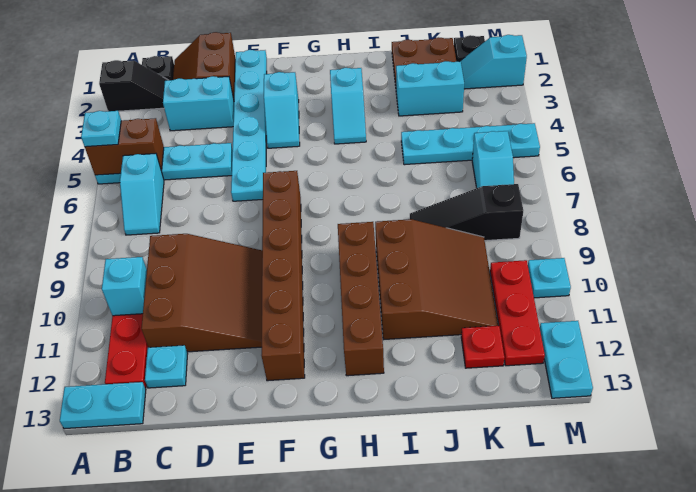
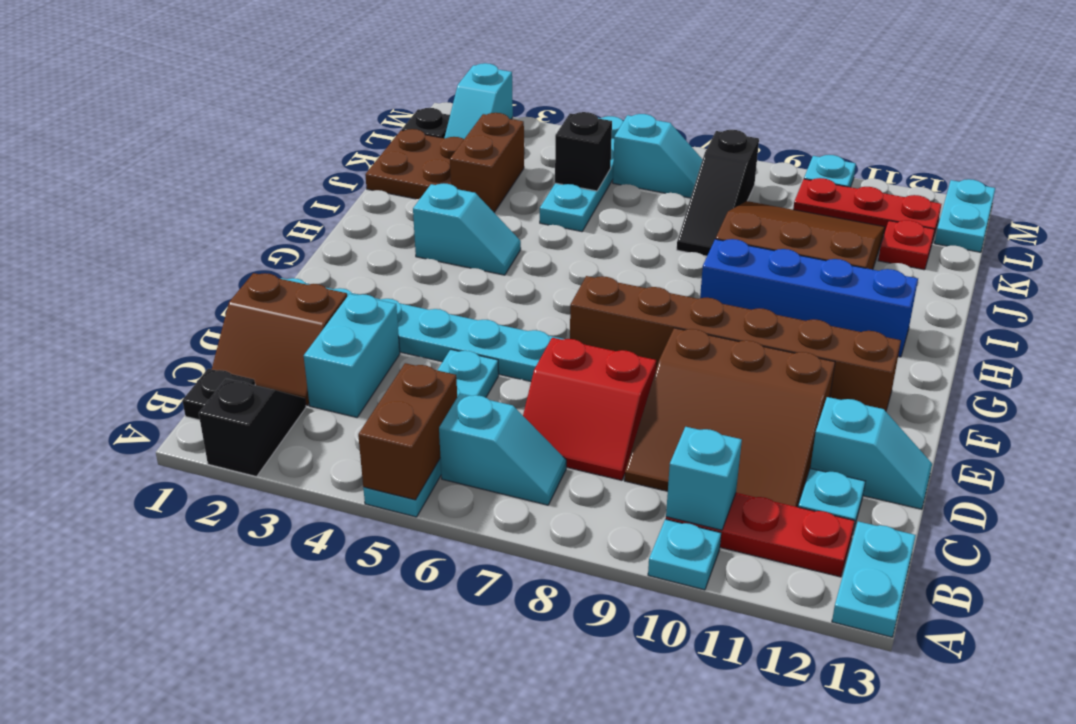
cyan 1x1 plate [81,111,121,147] -> cyan 1x1 plate moved to [648,519,721,590]
none -> red 2x2 slope [523,338,656,480]
brown 3x3 slope [141,234,262,352] -> brown 3x3 slope turned to [625,328,835,507]
cyan 1x2 slope [264,72,300,148] -> cyan 1x2 slope moved to [810,397,932,509]
brown 1x4 brick [338,222,384,376] -> blue 1x4 brick [700,239,918,357]
cyan 1x2 brick [396,61,464,116] -> brown 1x2 brick [450,113,524,212]
none -> black 1x1 brick [555,112,612,191]
cyan 1x2 plate [540,321,593,398] -> cyan 1x2 plate turned to [935,179,995,252]

